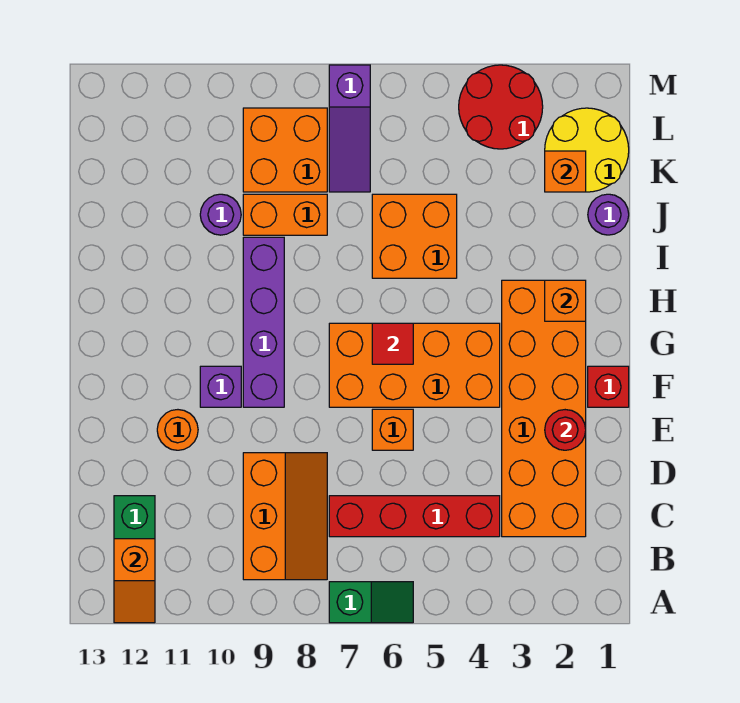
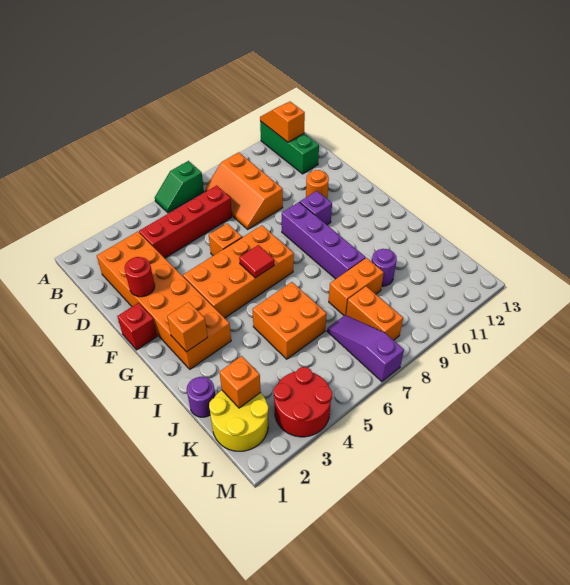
orange 2x2 brick [243,108,327,192] -> orange 1x2 brick [346,286,403,340]

